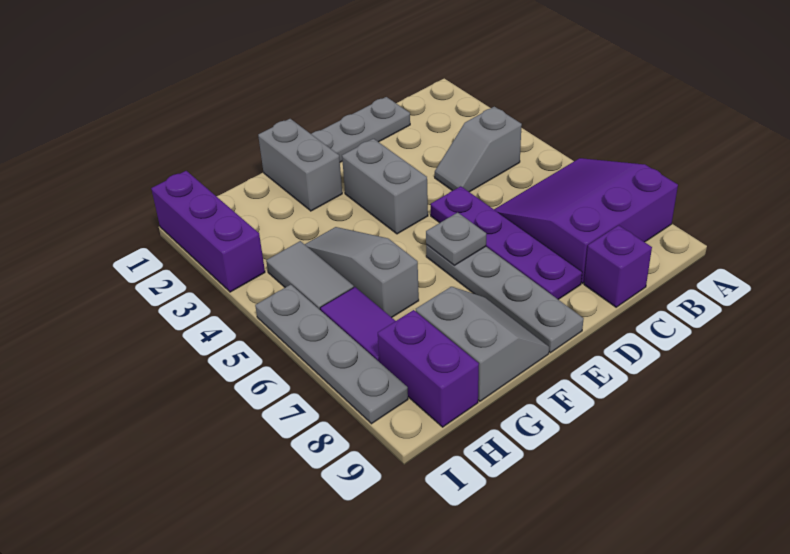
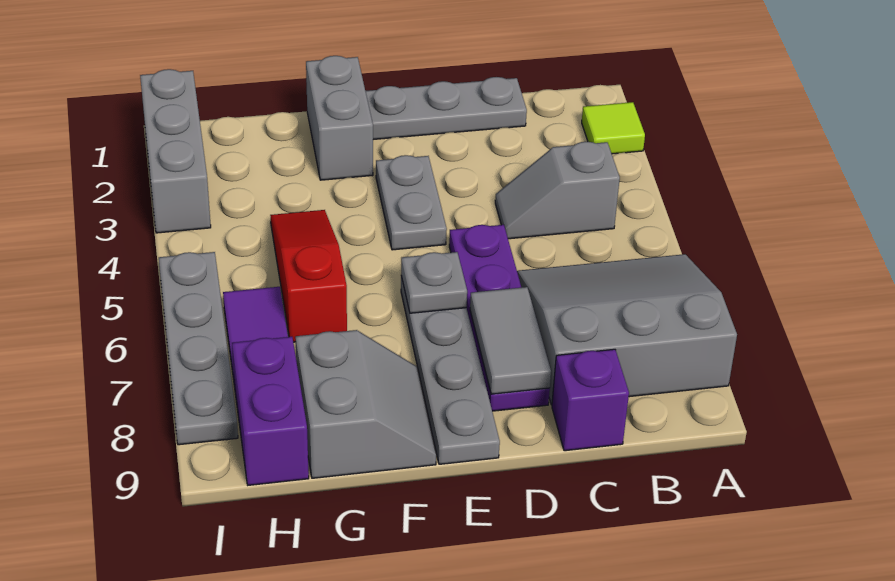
none -> lime 1x1 tile [582,102,645,154]
purple 3x3 slope [494,158,678,283] -> grey 3x3 slope [517,254,737,405]
grey 1x2 brick [342,139,428,234] -> grey 1x2 plate [376,155,447,250]
grey 1x3 slope [305,227,419,317] -> red 1x3 slope [270,210,347,342]
grey 1x2 tile [266,241,354,309] -> grey 1x2 tile moved to [470,287,551,394]
purple 1x3 brick [151,171,265,292] -> grey 1x3 brick [140,69,211,233]

